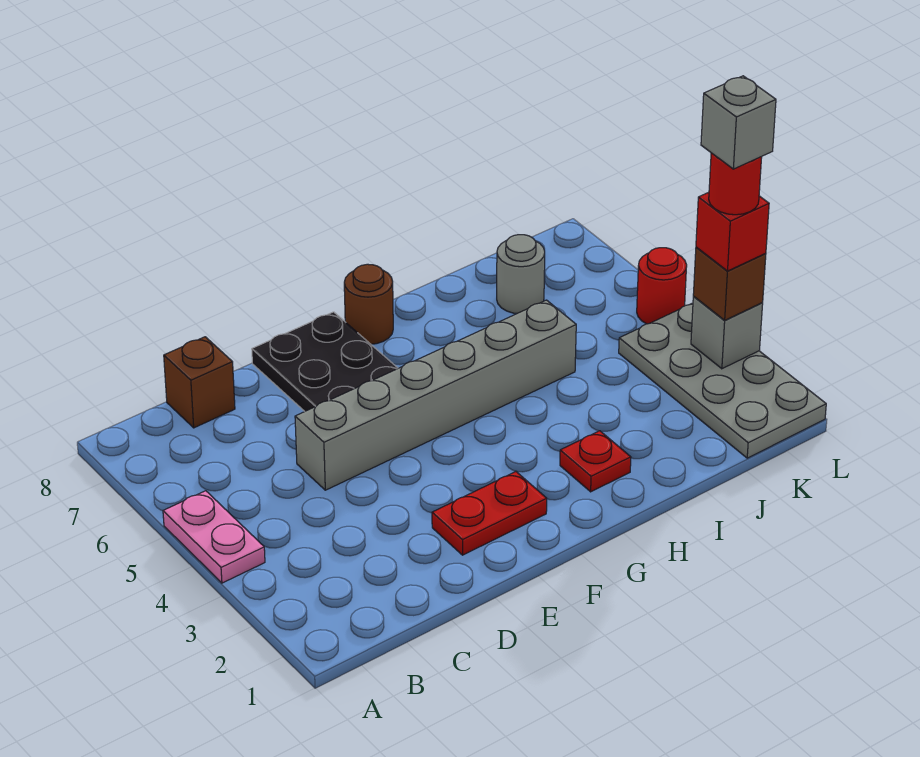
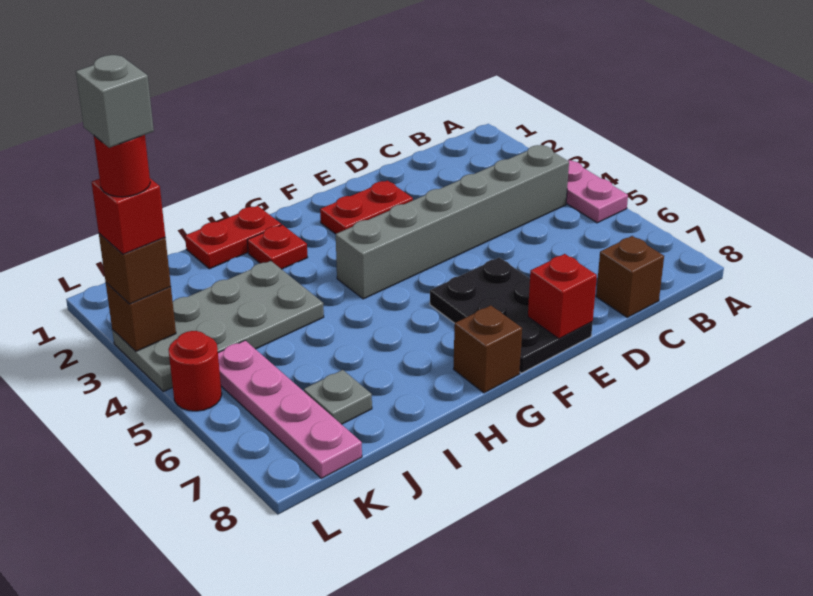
grey 1x6 brick [295,300,576,490] -> grey 1x6 brick moved to [336,145,569,299]
none -> red 1x1 brick [528,254,597,339]
brown 1x1 round brick [344,264,393,344] -> brown 1x1 brick [454,305,522,393]
none -> red 1x2 plate [185,206,281,269]
grey 1x1 round brick [497,235,545,313] -> grey 1x1 plate [304,370,372,424]
grey 2x4 plate [619,303,826,458] -> grey 2x4 plate turned to [112,261,324,392]
none -> pink 1x4 plate [218,340,362,478]
grey 1x1 brick [691,297,763,369] -> brown 1x1 brick [106,283,176,351]

